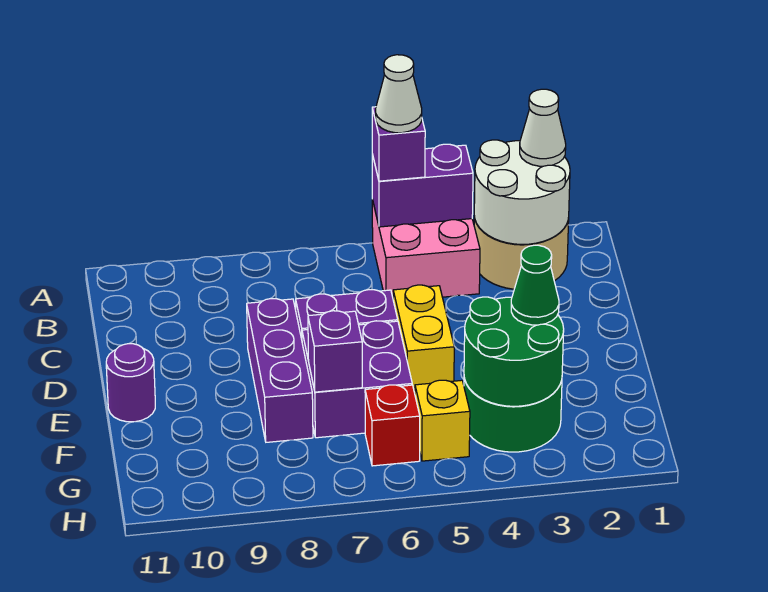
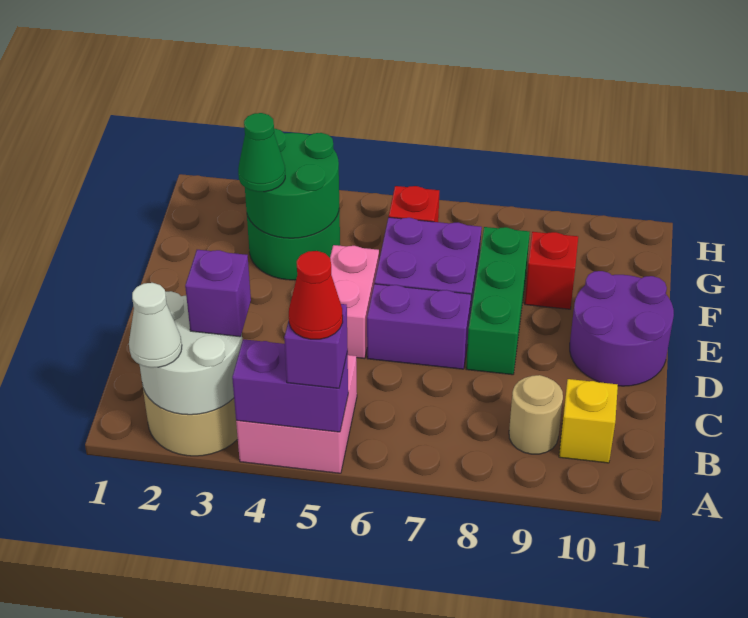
white 1x1 cone [376,55,422,133] -> red 1x1 cone [289,251,343,339]
none -> tan 1x1 round brick [509,375,563,454]
yellow 1x2 brick [393,285,454,393] -> pink 1x2 brick [330,245,379,359]
purple 1x3 brick [247,299,313,442] -> green 1x3 brick [466,227,530,375]
purple 1x1 round brick [106,344,155,422] -> purple 2x2 round brick [570,271,674,386]
purple 1x1 brick [308,311,362,392] -> purple 1x1 brick moved to [185,250,251,337]
none -> red 1x1 brick [525,232,578,309]
yellow 1x1 brick [415,380,470,461] -> yellow 1x1 brick moved to [559,379,618,463]

